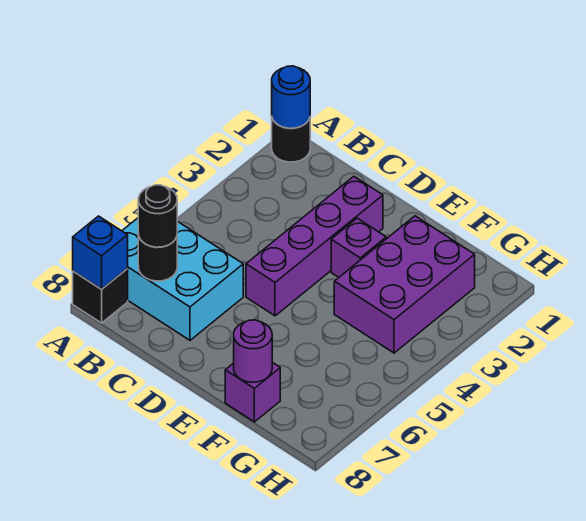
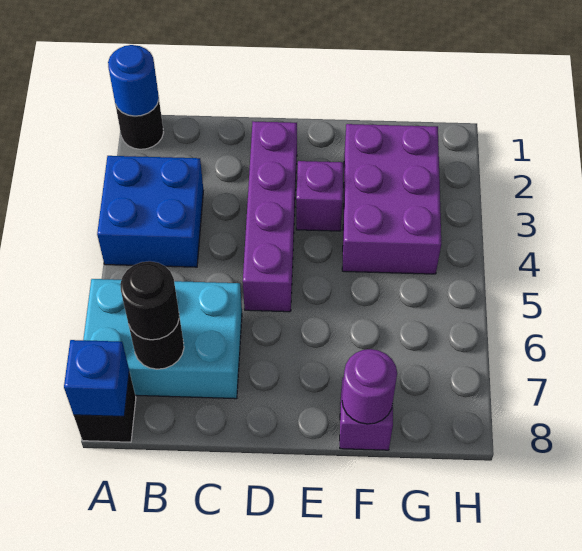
none -> blue 2x2 brick [97,156,203,267]

